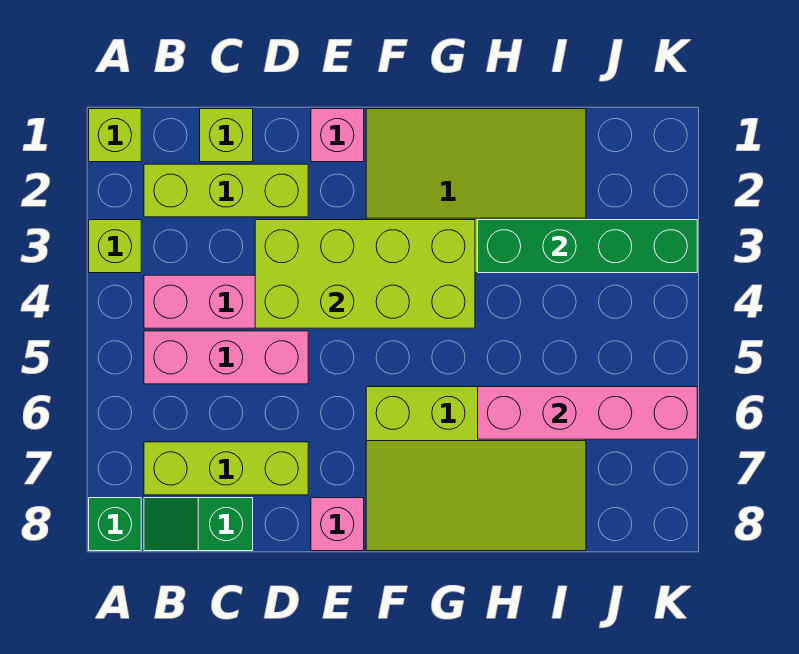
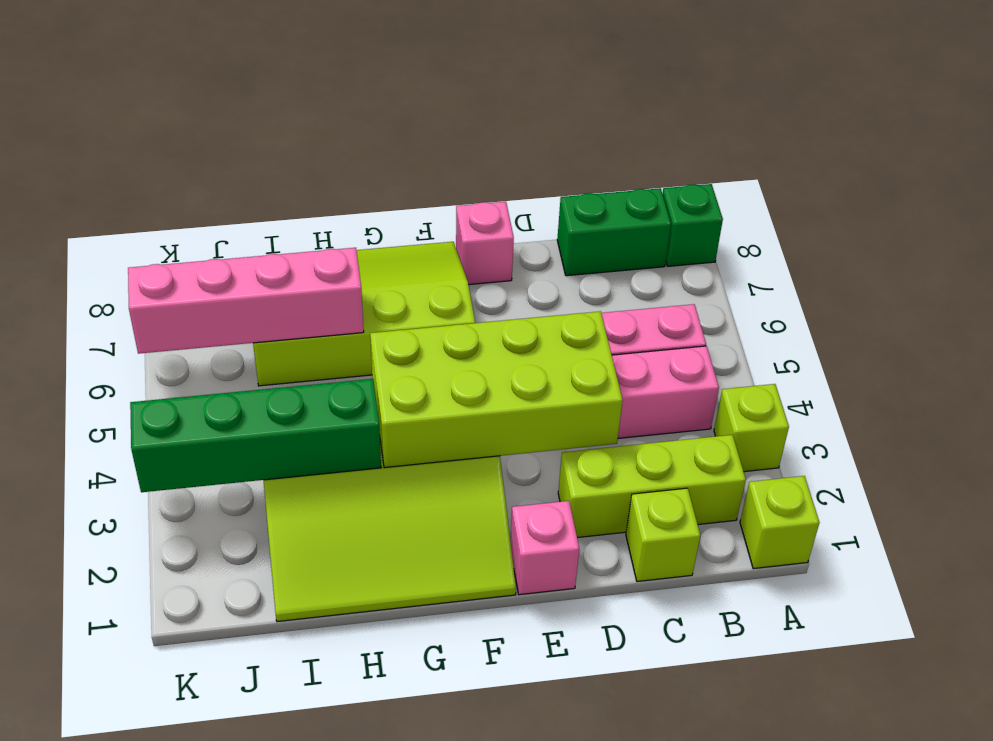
lime 1x3 brick [144,442,308,495] -> none
green 1x2 slope [144,498,253,551] -> green 1x2 brick [557,188,671,276]

